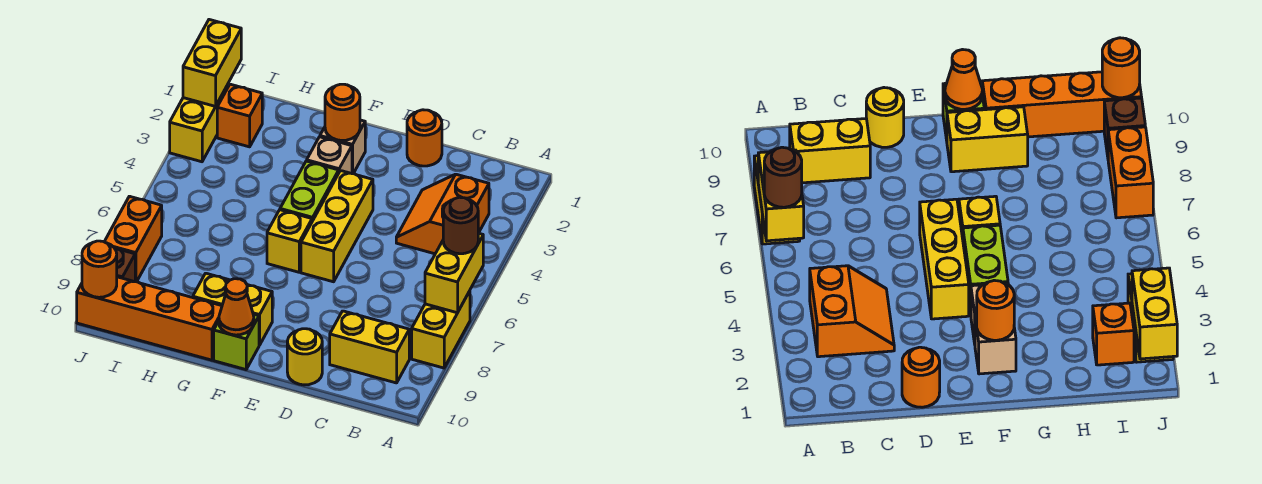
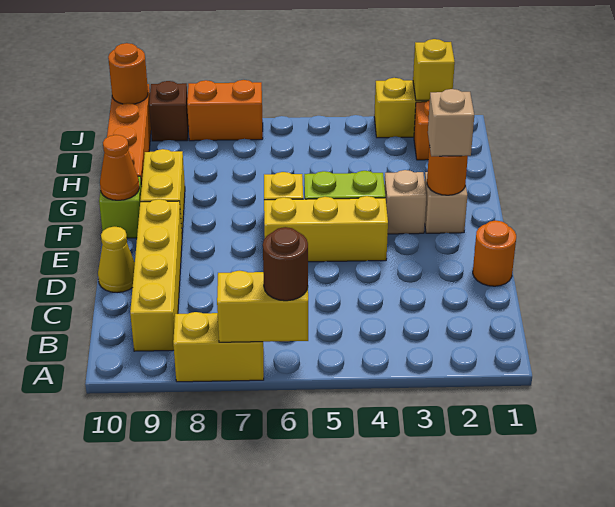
orange 2x2 slope [396,174,489,254] -> none
yellow 1x2 brick [330,311,409,383] -> yellow 1x4 brick [130,199,182,351]
yellow 1x1 round brick [287,329,322,385] -> yellow 1x1 cone [98,227,135,293]
none -> tan 1x1 brick [428,89,474,156]
yellow 1x2 brick [183,20,241,106] -> yellow 1x1 brick [413,39,455,100]

